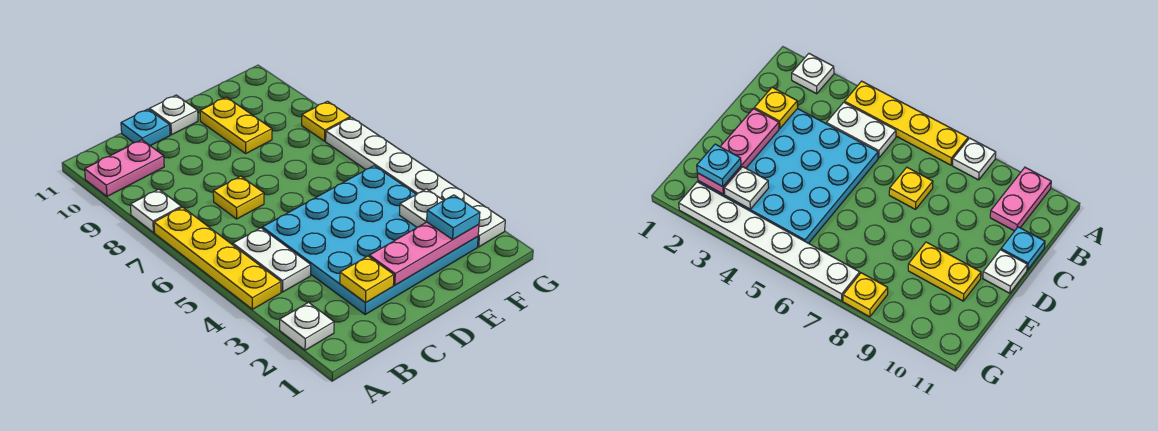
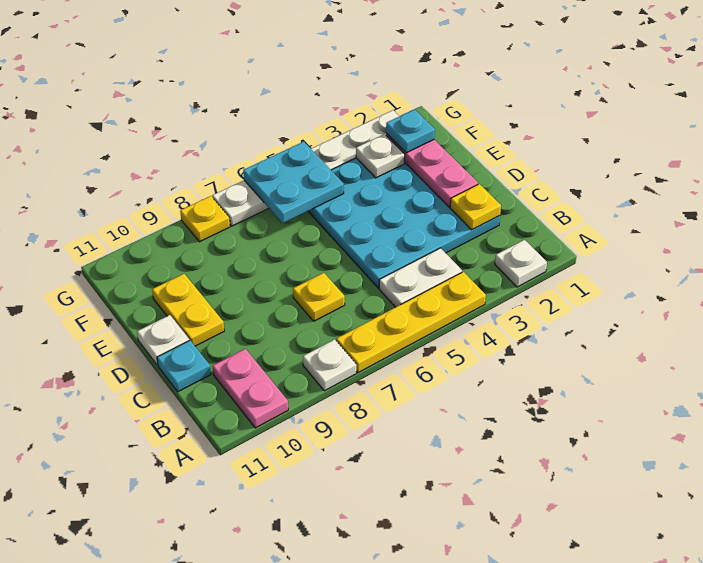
yellow 1x2 plate [200,97,272,153] -> yellow 1x2 plate turned to [152,274,224,346]
none -> cyan 2x2 plate [243,142,344,223]

